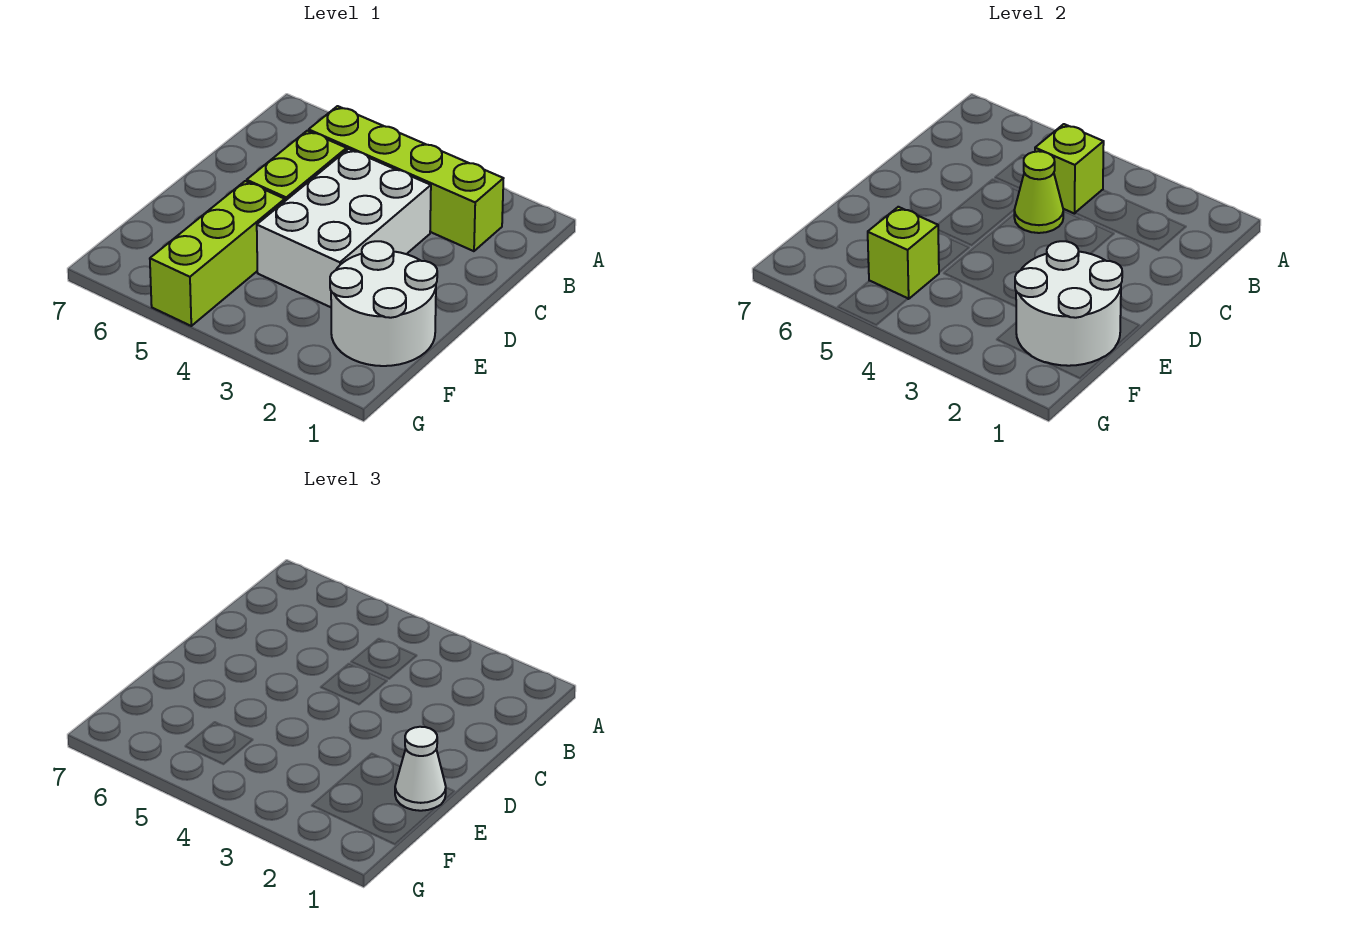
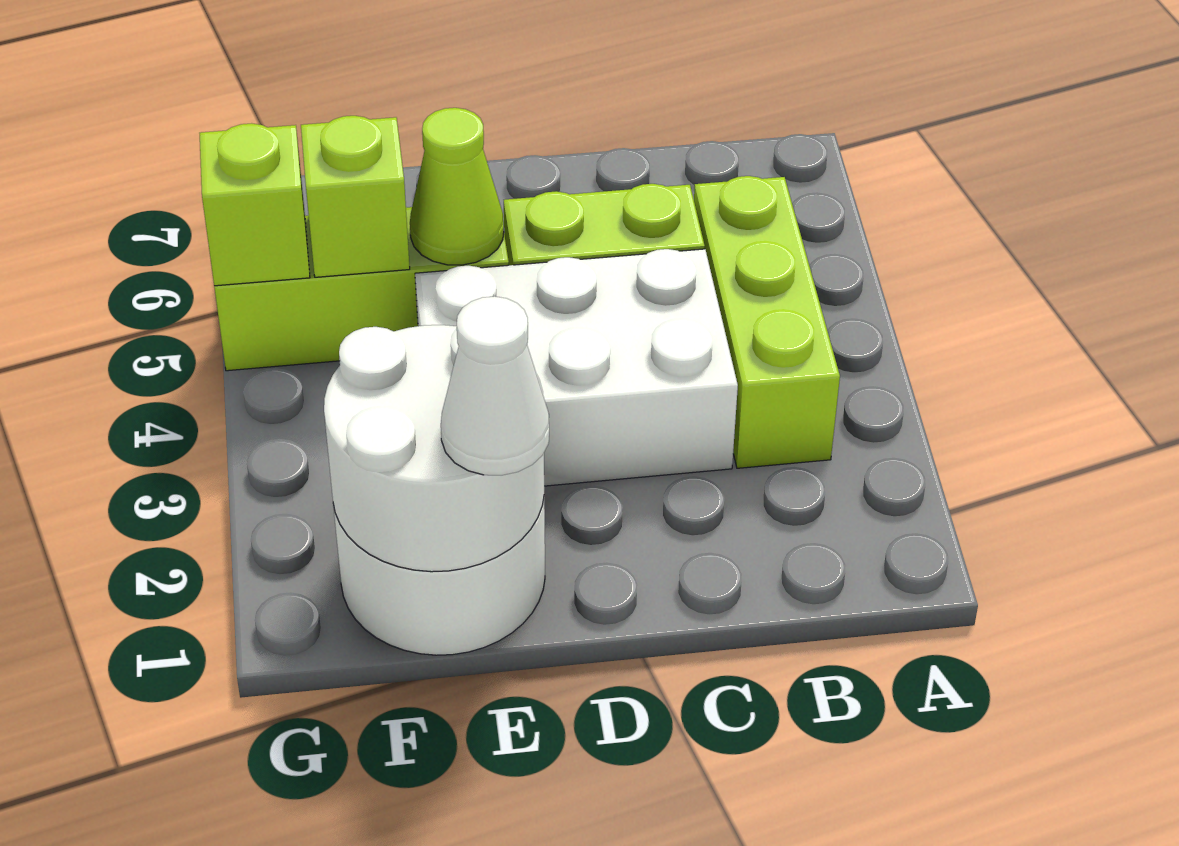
lime 1x4 brick [309,106,504,251] -> lime 1x3 brick [694,176,840,468]
lime 1x1 brick [1035,124,1104,214] -> lime 1x1 brick moved to [200,123,310,286]
lime 1x1 cone [1014,151,1063,233] -> lime 1x1 cone moved to [410,108,504,265]

